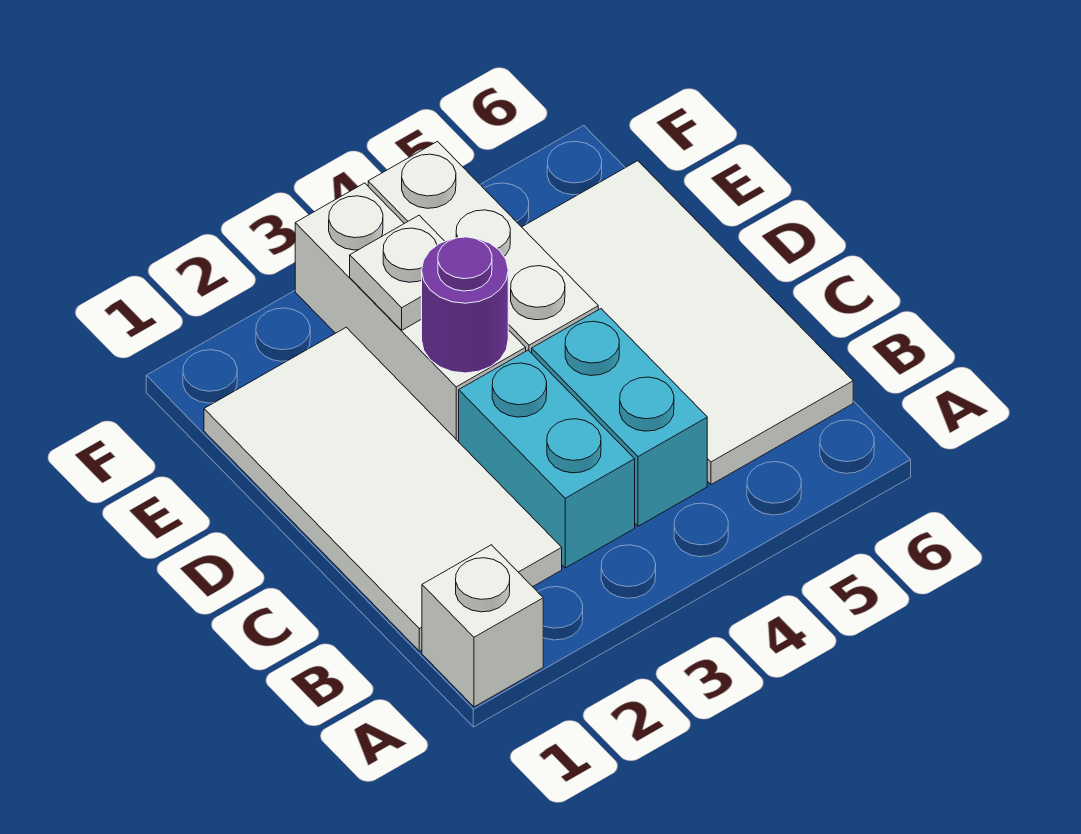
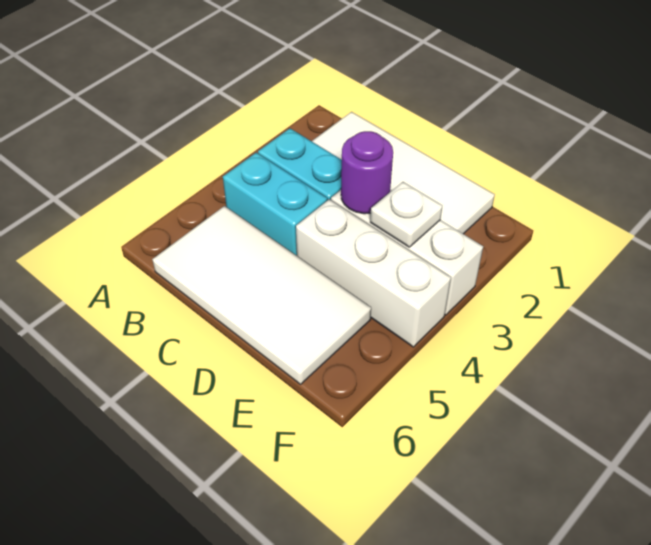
white 1x1 brick [422,545,543,707] -> none

